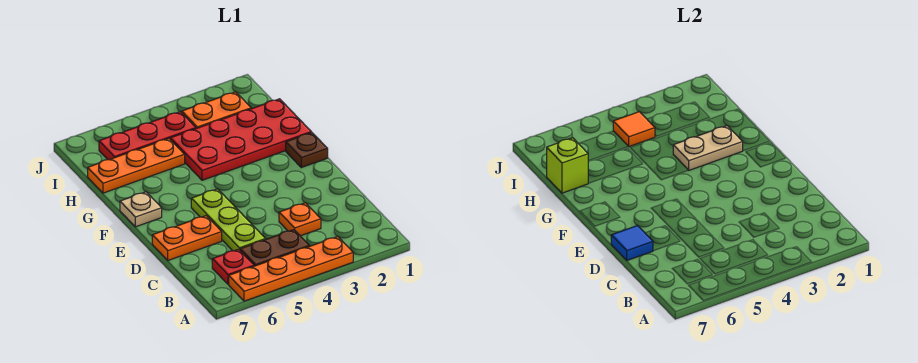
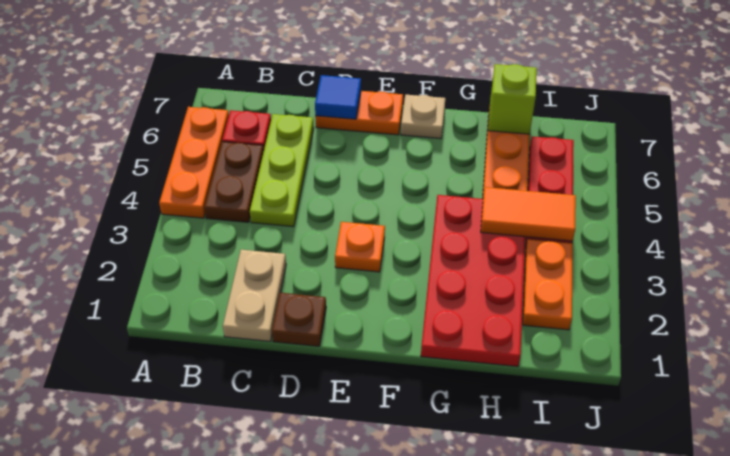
orange 1x4 plate [229,236,353,301] -> orange 1x3 plate [159,107,229,218]
orange 1x1 plate [279,203,321,236] -> orange 1x1 plate moved to [335,222,385,272]
lime 1x3 plate [191,189,266,251] -> lime 1x3 plate turned to [250,114,314,227]
orange 1x2 plate [152,216,222,260] -> orange 1x2 plate turned to [315,91,403,135]
brown 1x1 plate [286,133,328,168] -> brown 1x1 plate moved to [272,293,326,346]
tan 1x2 plate [673,126,743,170] -> tan 1x2 plate moved to [223,250,286,342]
orange 1x1 tile [613,112,655,147] -> orange 1x2 tile [481,187,576,241]

